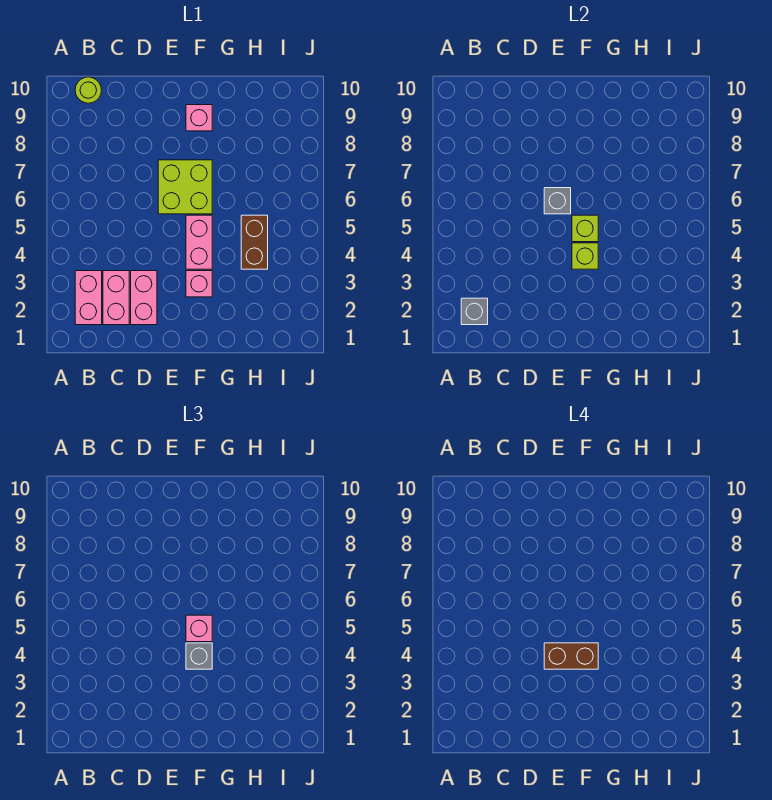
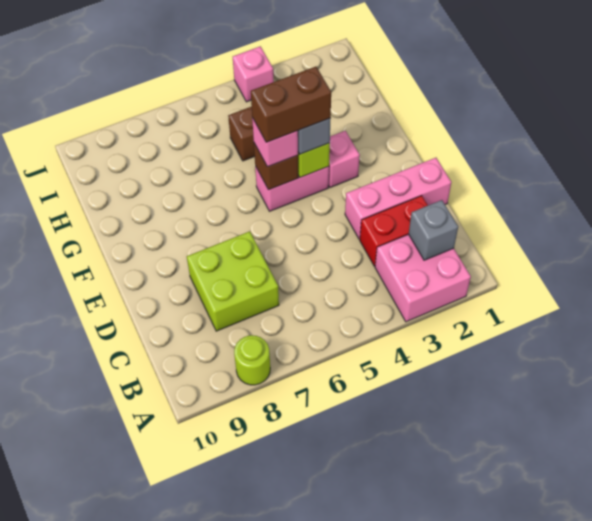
pink 1x2 brick [75,271,102,325] -> pink 2x2 brick [375,234,471,322]
lime 1x1 round brick [75,77,101,103] -> lime 1x1 round brick moved to [234,335,270,385]
pink 1x2 brick [103,271,129,325] -> red 1x2 brick [360,196,428,266]
pink 1x2 brick [131,271,157,325] -> pink 1x3 brick [345,158,451,239]
brown 1x2 brick [544,643,598,669] -> brown 1x2 brick turned to [251,67,331,142]
lime 2x2 brick [158,160,212,214] -> lime 2x2 brick moved to [187,231,279,331]
grey 1x1 brick [544,188,571,214] -> none
lime 1x1 brick [572,215,598,242] -> brown 1x1 brick [254,143,298,190]
pink 1x1 brick [186,105,212,131] -> pink 1x1 brick moved to [233,46,274,102]

